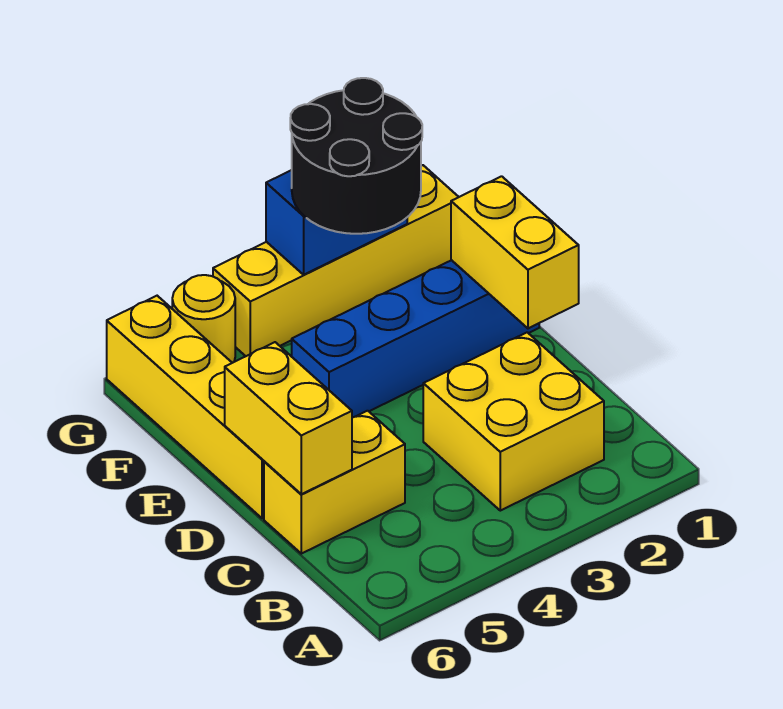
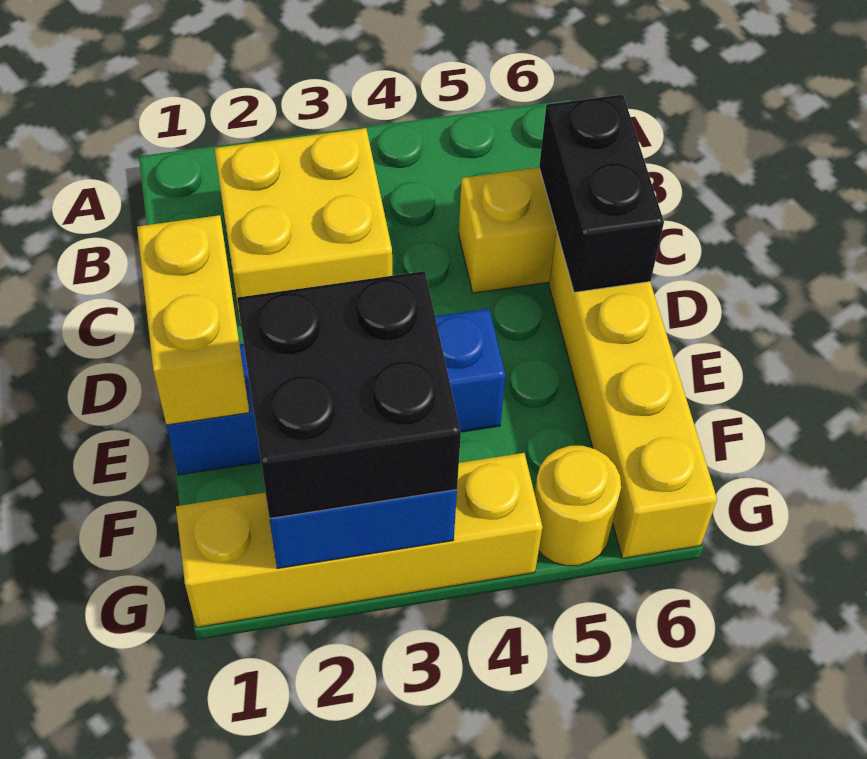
yellow 1x2 brick [225,342,352,494] -> black 1x2 brick [539,95,664,292]
black 2x2 round brick [290,78,422,234] -> black 2x2 brick [237,271,461,518]

